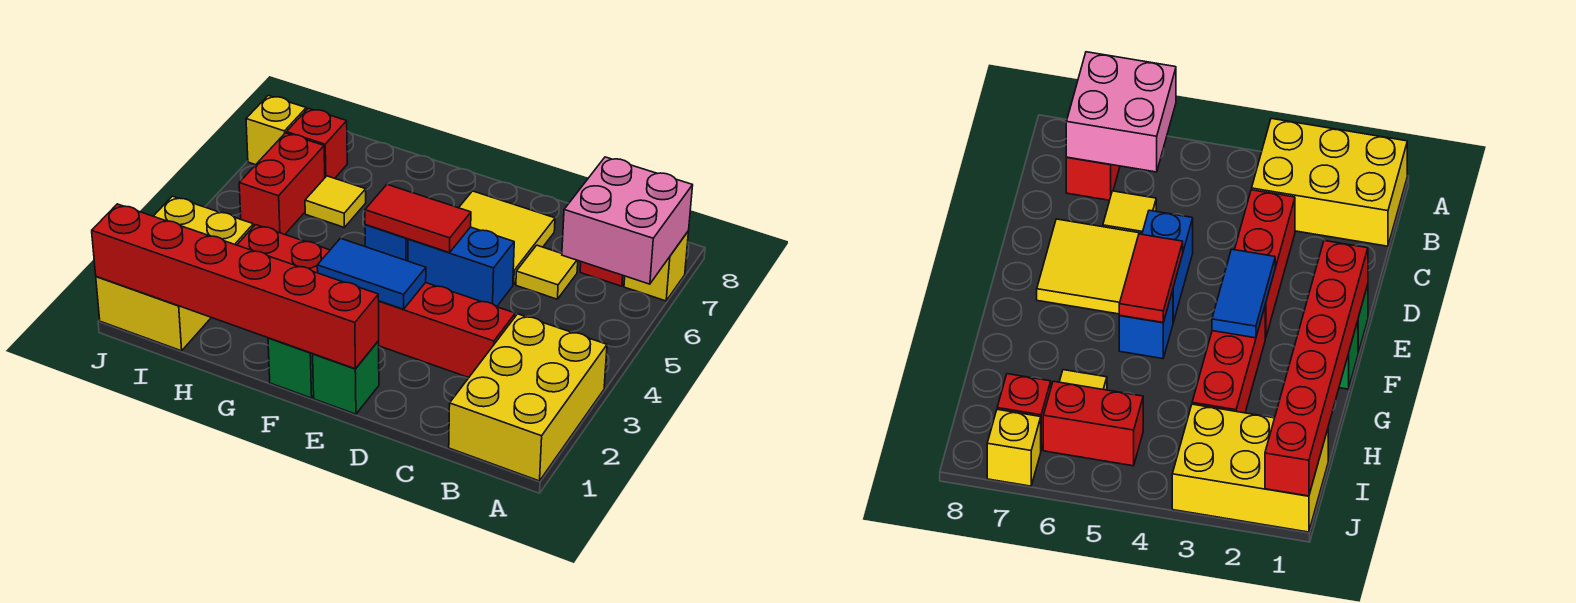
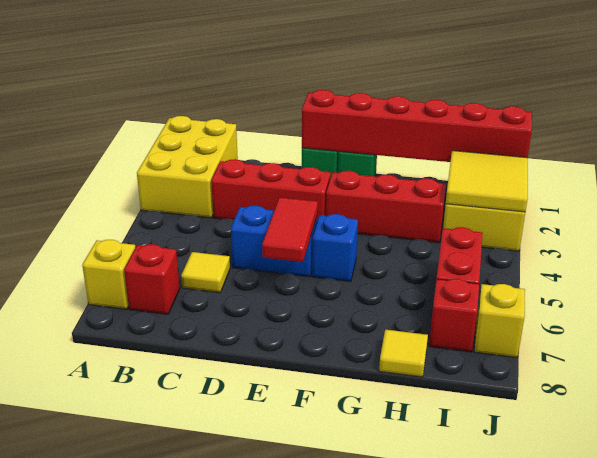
pink 2x2 brick [562,157,693,284] -> none
yellow 2x2 tile [459,191,555,285] -> yellow 2x2 tile moved to [446,151,528,212]
blue 1x2 tile [317,238,426,309] -> none
red 1x2 tile [365,185,471,253] -> red 1x2 tile turned to [262,197,318,262]
yellow 1x1 tile [305,176,366,227] -> yellow 1x1 tile moved to [379,330,428,377]

